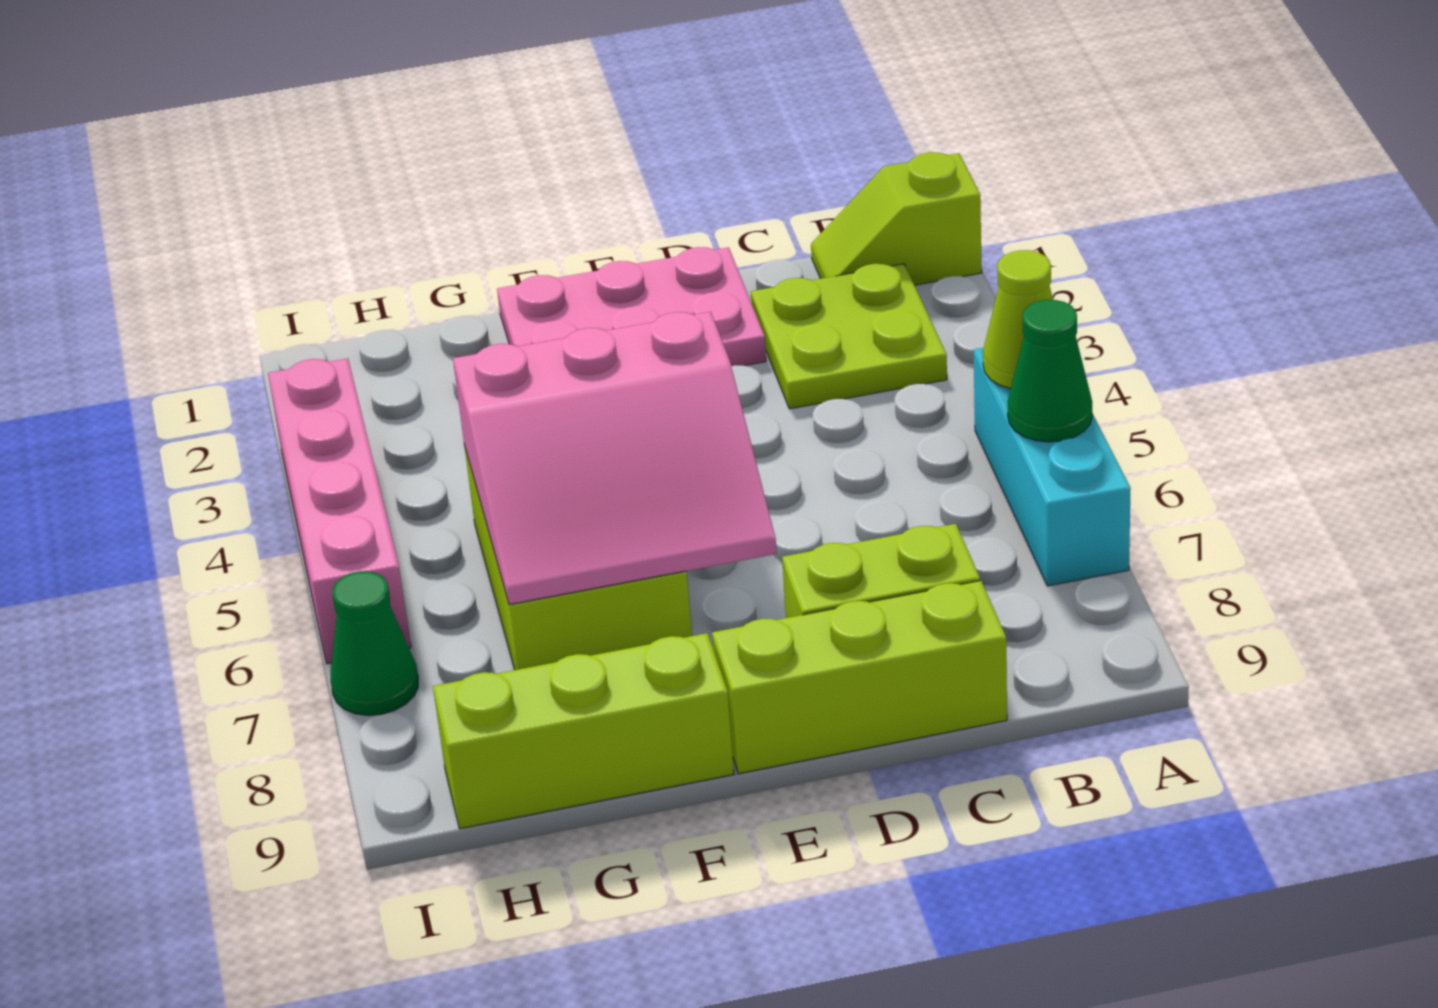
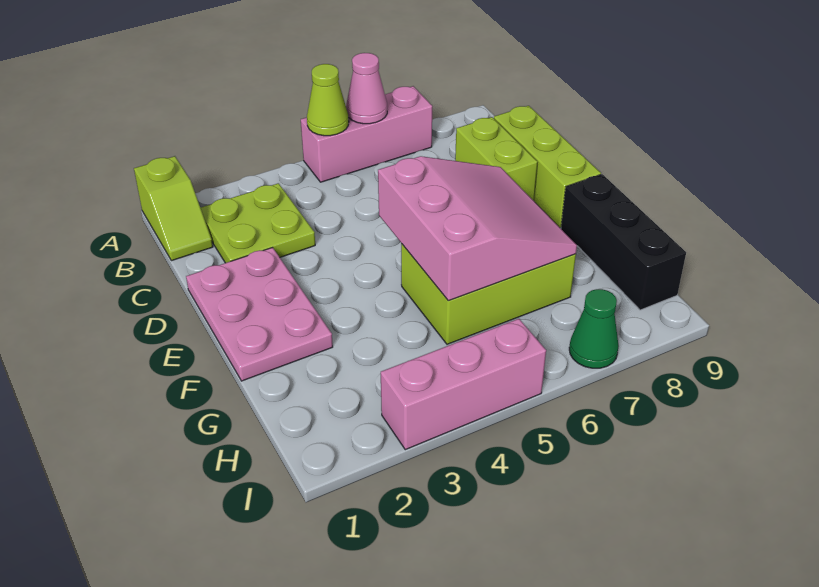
cyan 1x3 brick [974,348,1131,586] -> pink 1x3 brick [301,86,432,182]
green 1x1 cone [1007,300,1092,442] -> pink 1x1 cone [346,53,387,124]
lime 1x3 brick [433,633,734,829] -> black 1x3 brick [561,174,686,310]
pink 1x4 brick [268,358,411,664] -> pink 1x3 brick [381,319,546,450]

